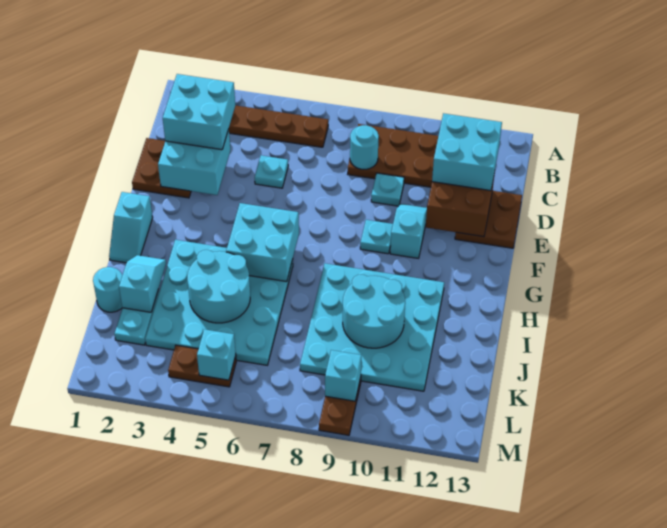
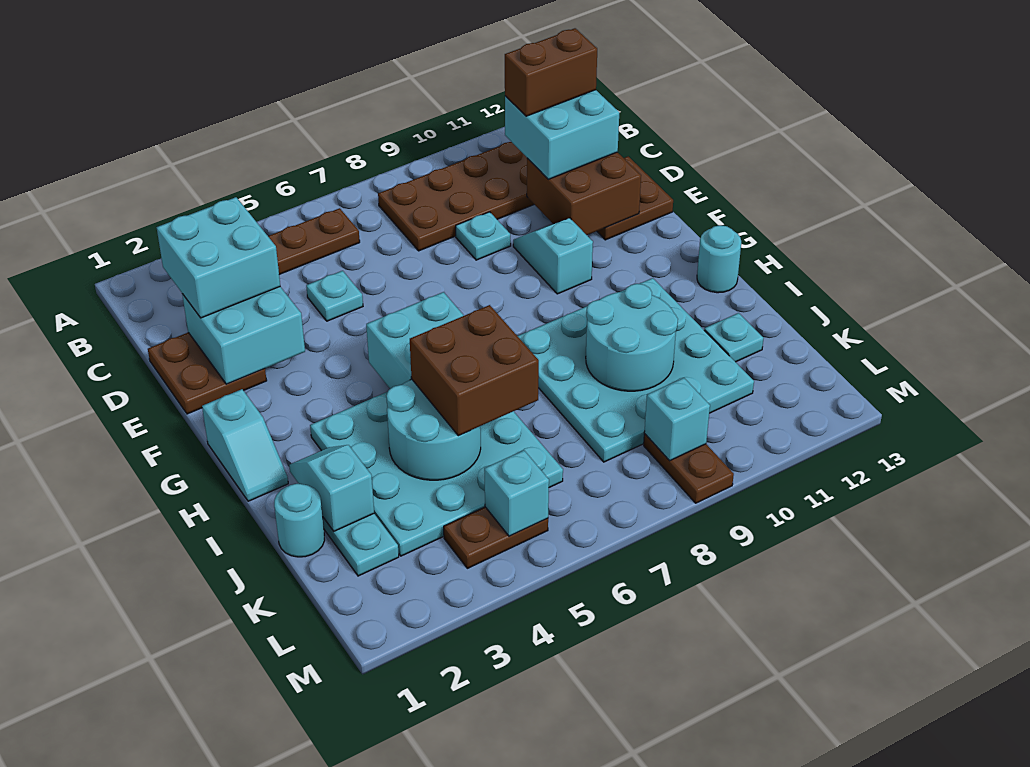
cyan 1x1 round brick [350,125,379,169] -> cyan 1x1 round brick moved to [697,225,741,293]
none -> brown 1x2 brick [505,28,597,116]
cyan 1x1 plate [360,220,393,254] -> cyan 1x1 plate moved to [704,313,764,362]
none -> brown 2x2 brick [410,305,539,436]

